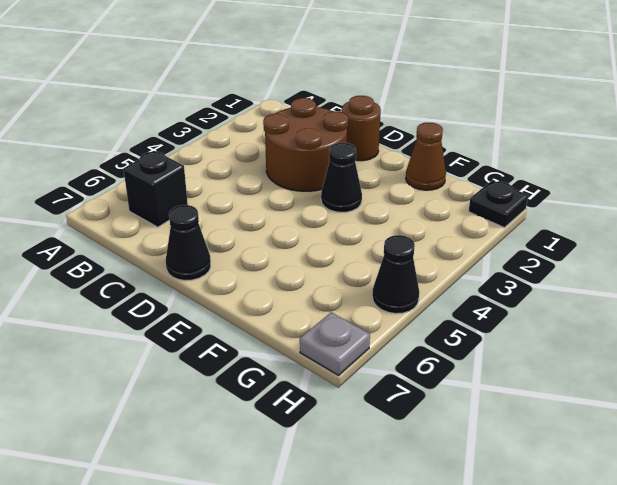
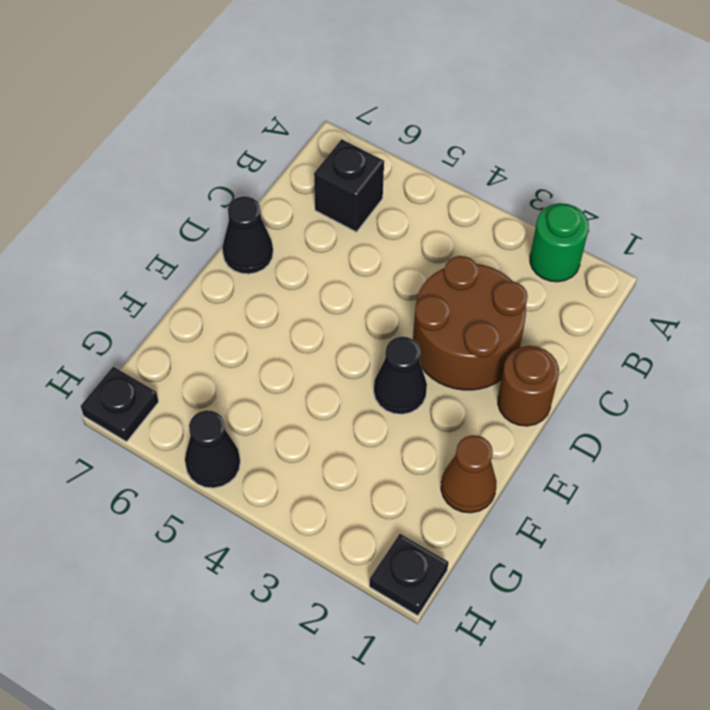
none -> green 1x1 round brick [530,203,589,282]
grey 1x1 plate [300,312,370,375] -> black 1x1 plate [81,367,159,442]

